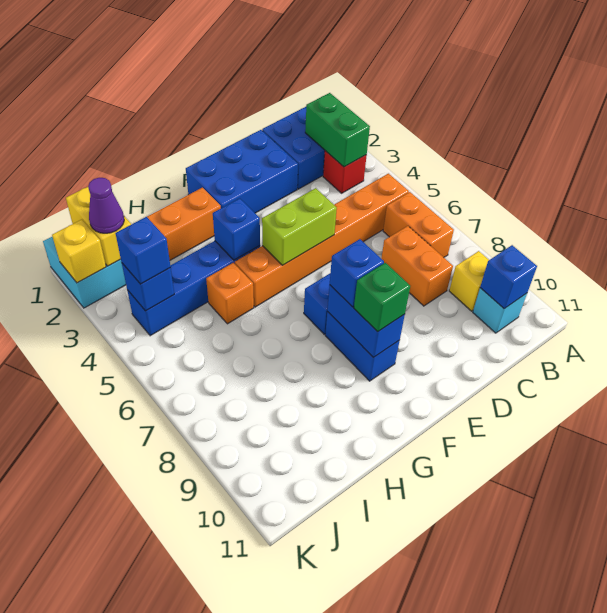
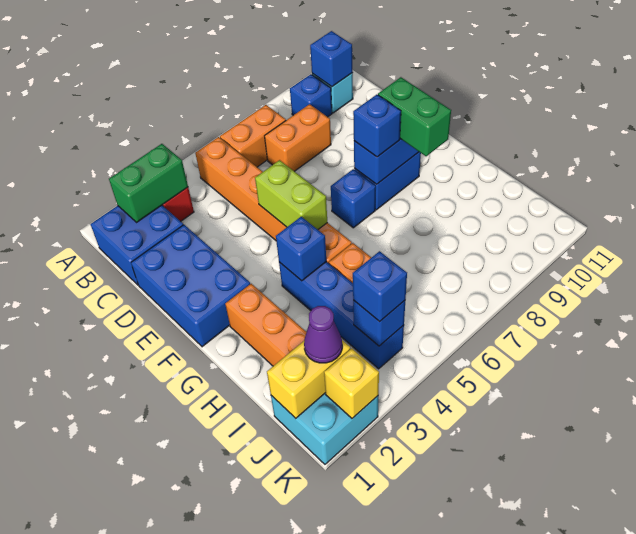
yellow 1x1 brick [449,251,489,311] -> blue 1x1 brick [290,74,332,117]
green 1x1 brick [354,263,410,332] -> green 1x2 brick [378,77,451,156]

